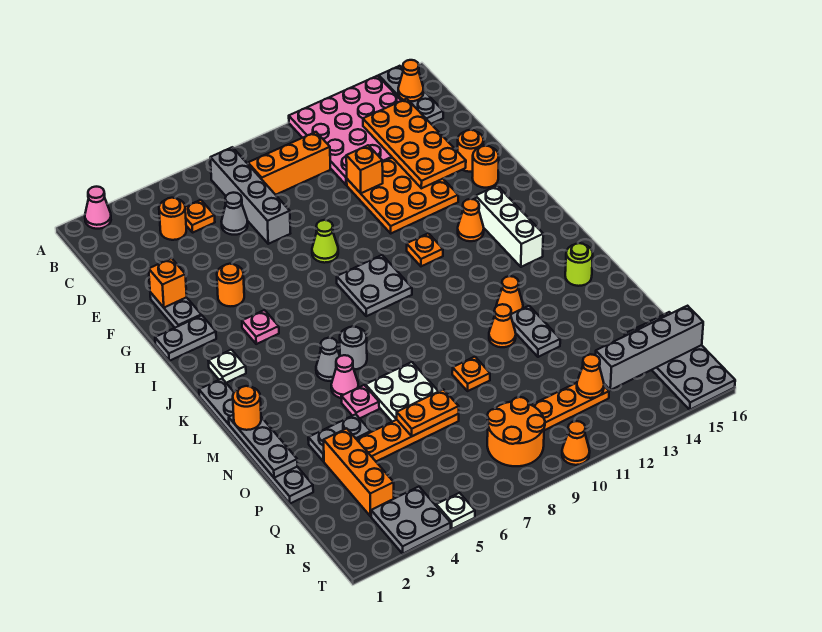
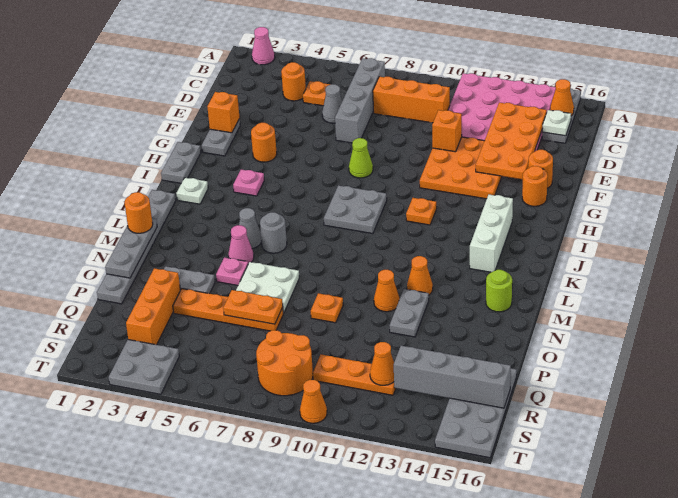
grey 1x2 plate [155,315,216,361] -> grey 1x2 plate turned to [161,142,201,183]
orange 1x1 cone [458,199,484,241] -> none
white 1x1 plate [436,493,475,529] -> white 1x1 plate moved to [542,110,571,136]

